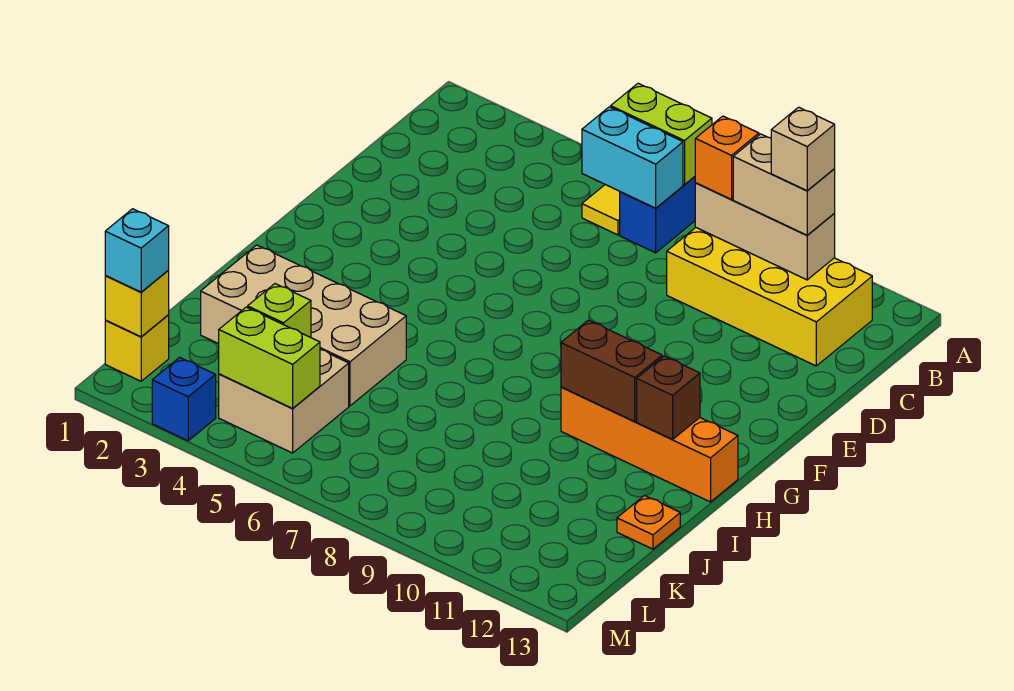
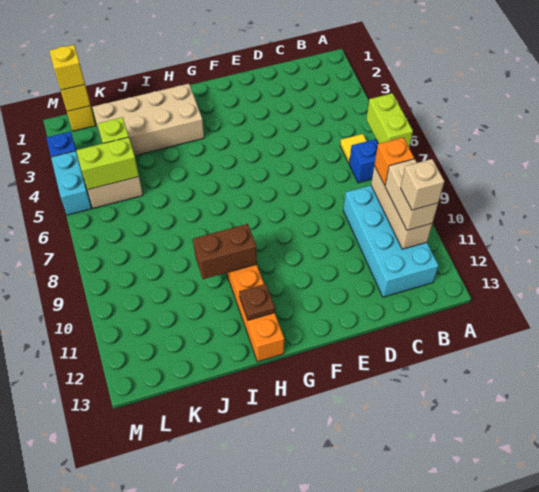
cyan 1x2 brick [582,107,683,208] -> cyan 1x2 brick moved to [51,151,92,215]
yellow 2x4 brick [667,228,872,366] -> cyan 2x4 brick [343,186,439,297]
brown 1x2 brick [561,320,662,421] -> brown 1x2 brick turned to [193,224,257,279]
brown 1x1 brick [637,356,700,439] -> brown 1x1 plate [239,284,275,320]
tan 2x4 brick [201,245,406,406] -> tan 2x4 brick turned to [92,84,204,156]
orange 1x1 plate [617,496,680,549] -> none
cyan 1x1 brick [105,209,169,292] -> yellow 1x1 brick [49,45,85,90]
lime 1x2 brick [219,307,320,408] -> lime 1x2 brick turned to [76,137,139,190]

